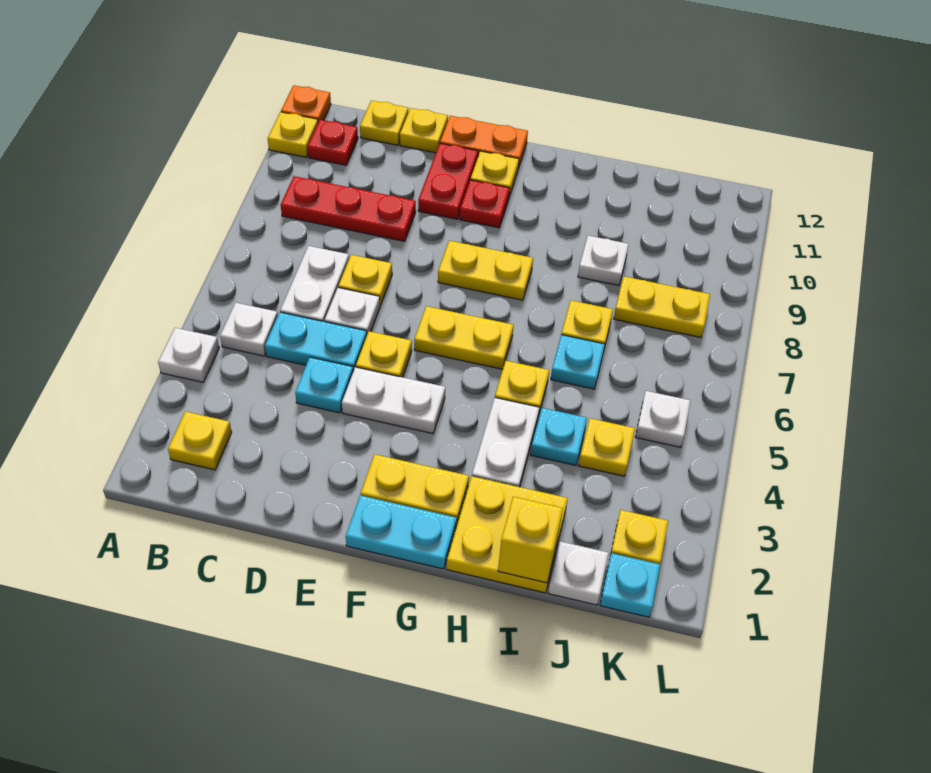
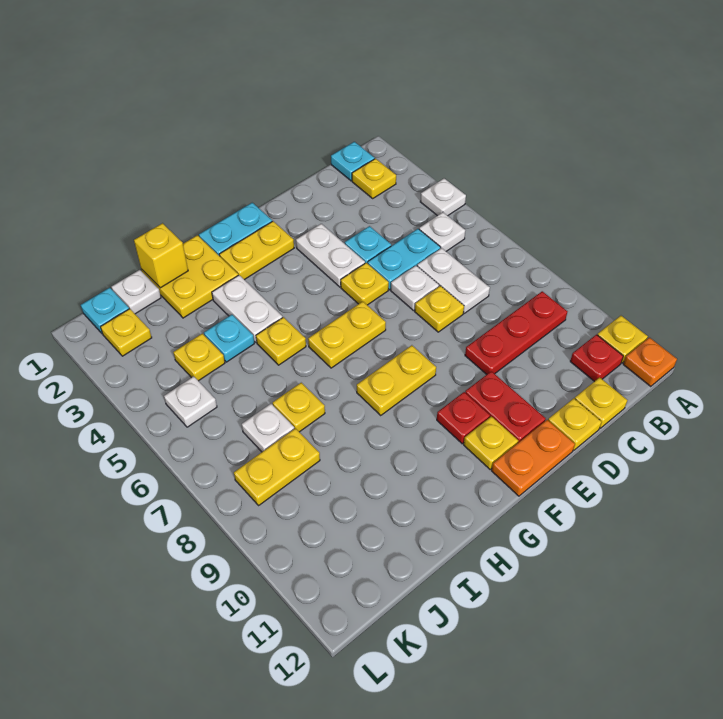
white 1x2 plate [342,367,445,434] -> white 1x2 plate turned to [296,224,365,287]
cyan 1x1 plate [551,335,605,389] -> cyan 1x1 plate moved to [331,142,375,181]
white 1x1 plate [578,236,629,285] -> white 1x1 plate moved to [242,404,294,452]

